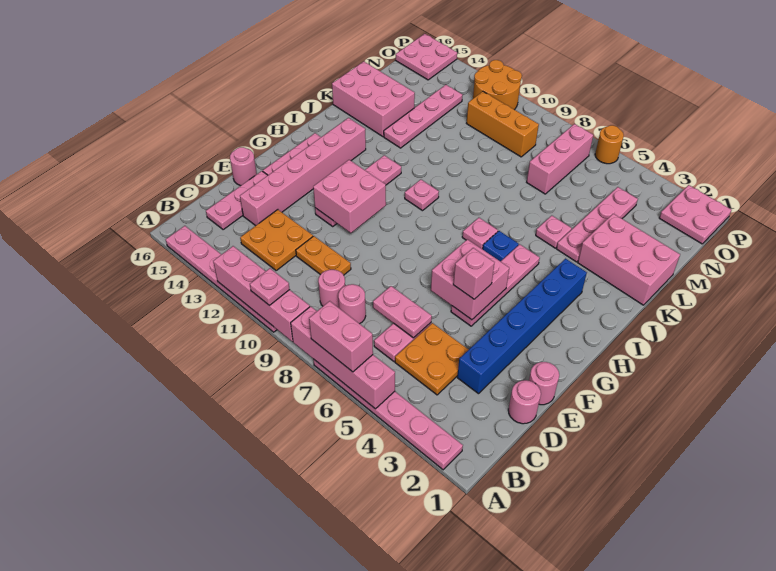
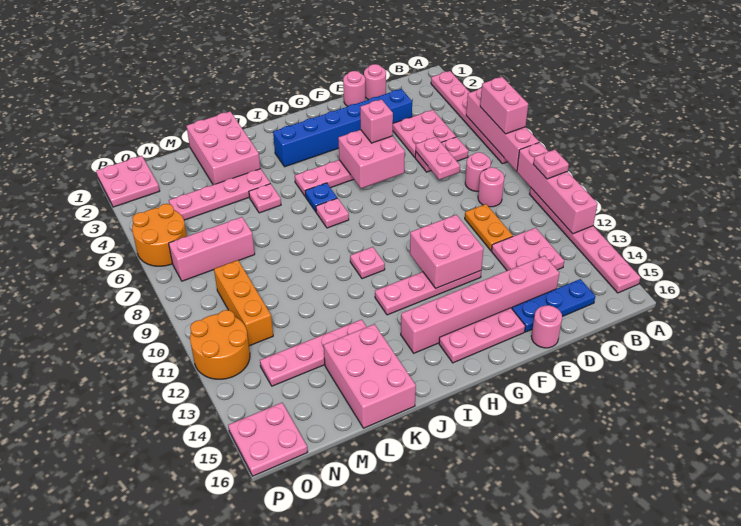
orange 2x2 plate [395,323,469,395] -> pink 2x2 plate [393,110,456,157]
orange 2x2 plate [240,210,313,270] -> pink 2x2 plate [492,228,564,271]
pink 1x3 plate [206,171,268,230] -> blue 1x3 plate [512,279,595,332]
orange 1x1 round brick [595,125,624,164] -> orange 2x2 round brick [132,204,187,266]

